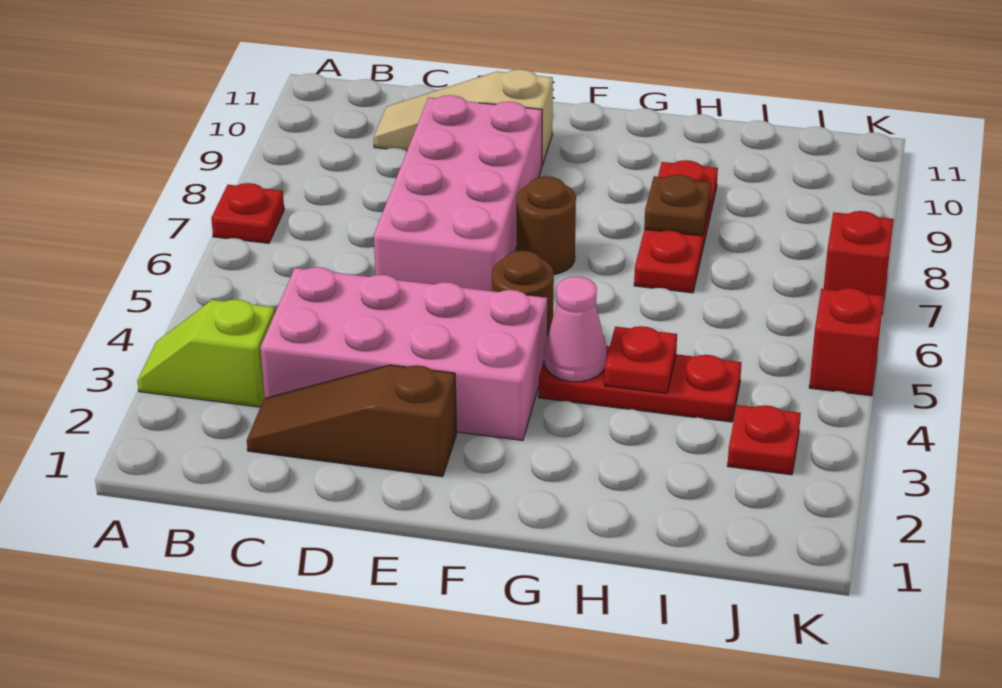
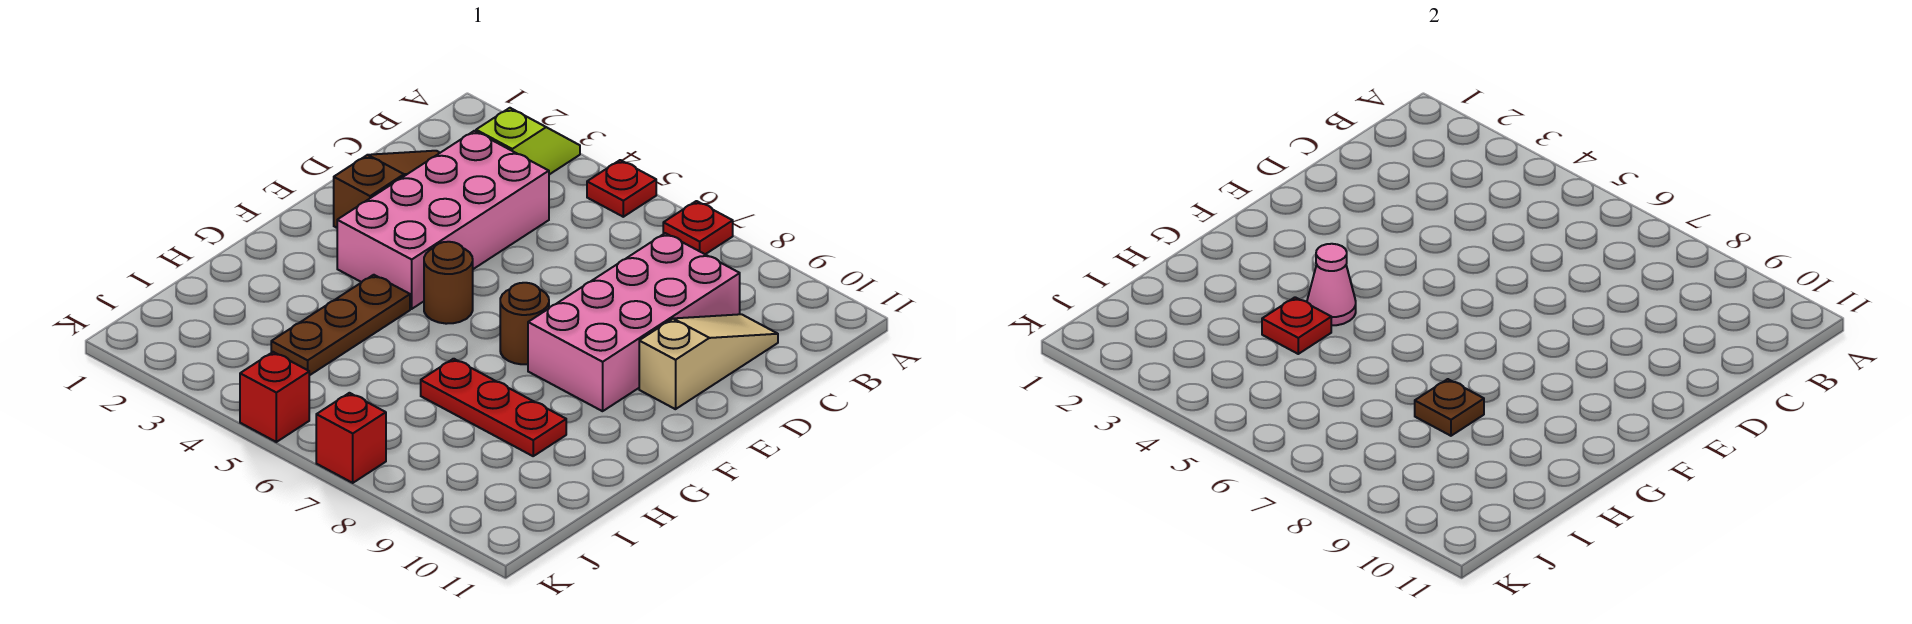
pink 2x4 brick [374,95,542,291] -> pink 2x4 brick turned to [528,233,740,411]
red 1x3 plate [539,346,742,422] -> brown 1x3 plate [271,275,410,376]
red 1x1 plate [728,405,801,475] -> red 1x1 plate moved to [587,160,656,217]

